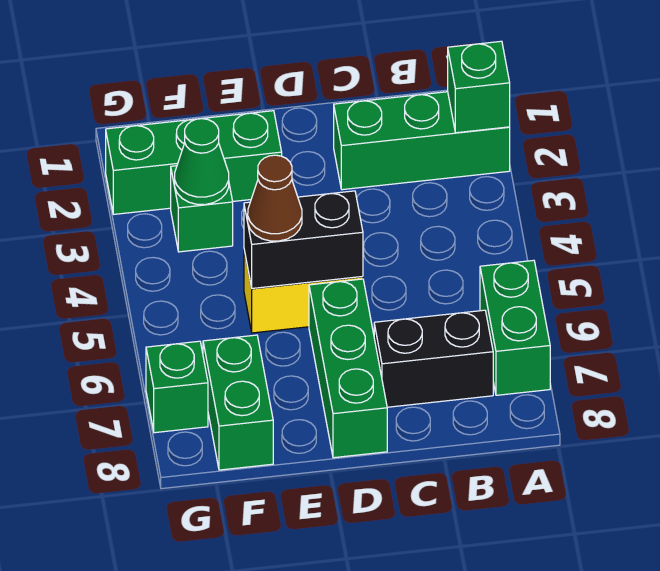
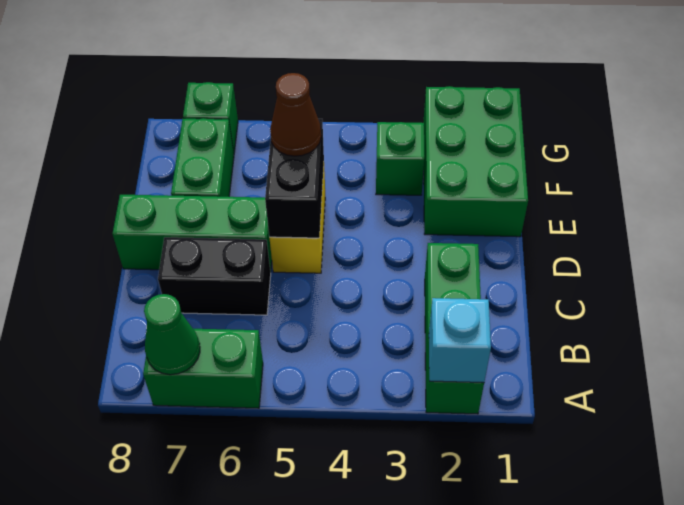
green 1x1 brick [448,41,510,133] -> cyan 1x1 brick [429,298,491,383]
black 1x2 brick [374,310,493,407] -> black 1x2 brick turned to [158,237,271,315]
green 1x3 brick [106,111,282,214] -> green 2x3 brick [423,86,528,237]
green 1x1 cone [175,119,229,205] -> green 1x1 cone moved to [144,294,200,375]
green 1x2 brick [203,335,273,470] -> green 1x2 brick turned to [171,118,234,197]

